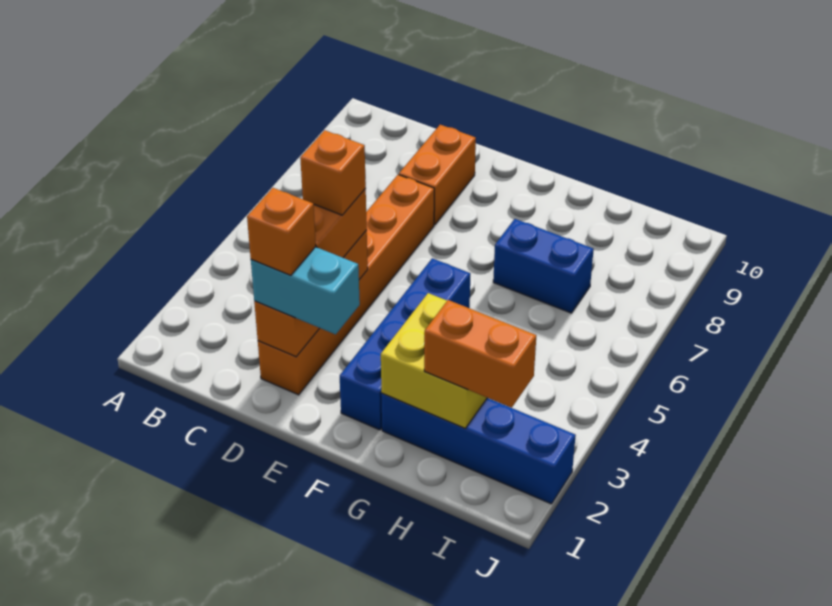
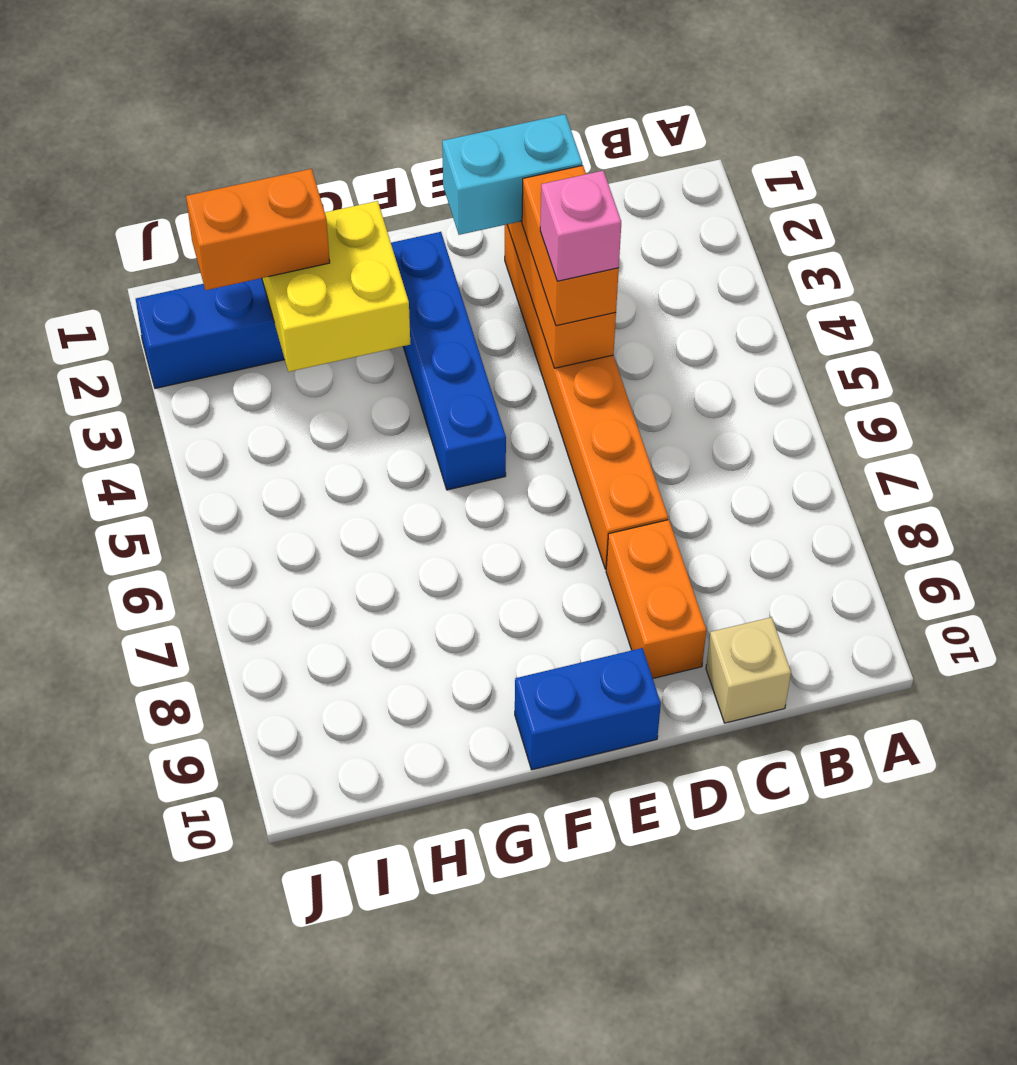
none -> tan 1x1 brick [706,617,791,723]
orange 1x1 brick [247,188,316,276] -> none
orange 1x1 brick [300,130,366,215] -> pink 1x1 brick [540,171,621,281]
blue 1x2 brick [493,219,594,313] -> blue 1x2 brick moved to [515,648,661,770]

